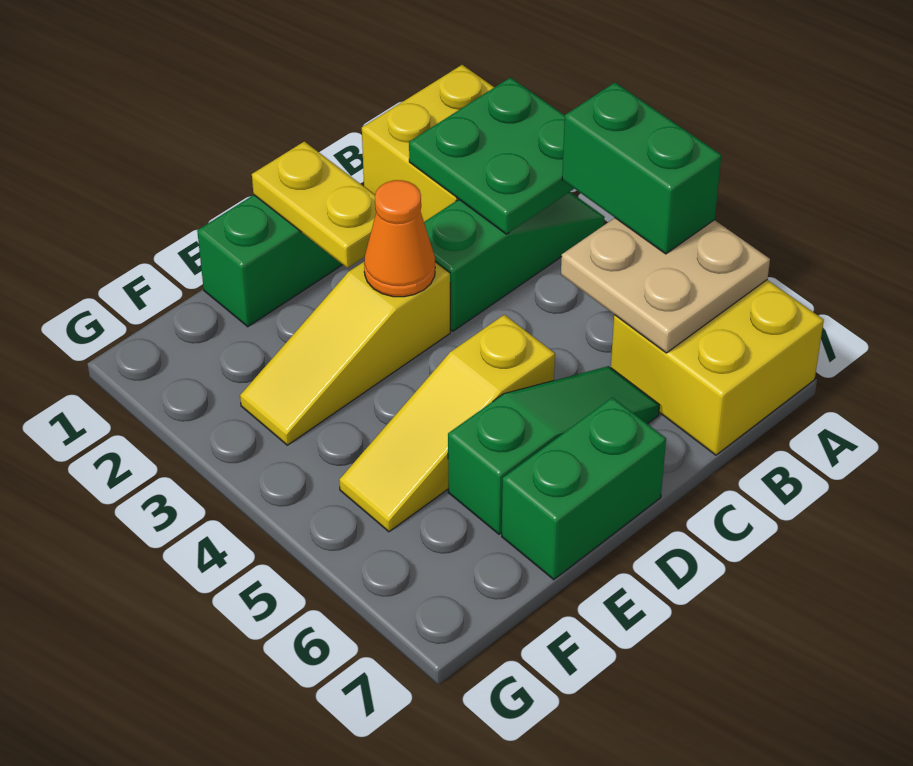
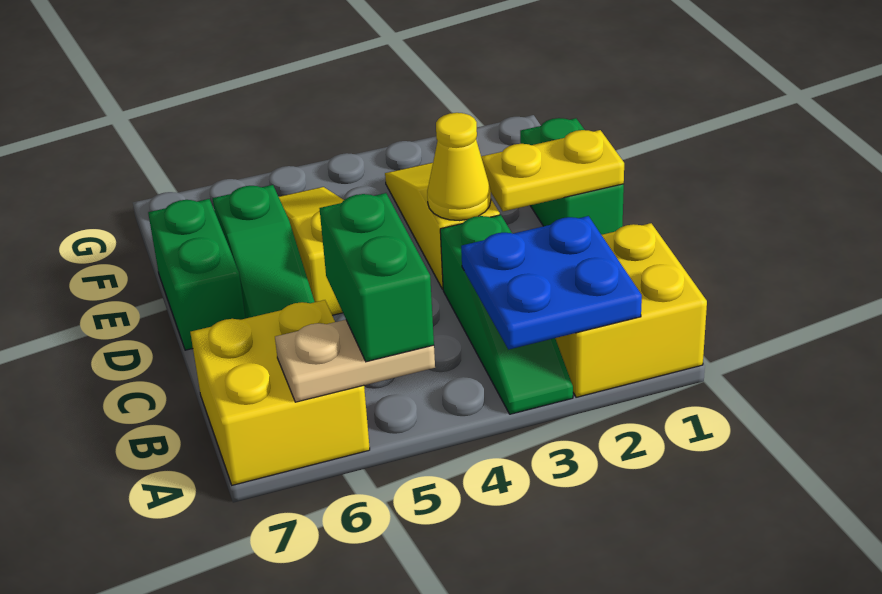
green 2x2 plate [409,77,574,234] -> blue 2x2 plate [461,216,642,350]
green 1x2 brick [562,83,721,254] -> green 1x2 brick turned to [320,193,434,362]
tan 2x2 plate [561,218,770,353] -> tan 1x2 plate [275,320,435,402]
orange 1x1 cone [364,180,435,297] -> yellow 1x1 cone [427,113,491,221]

